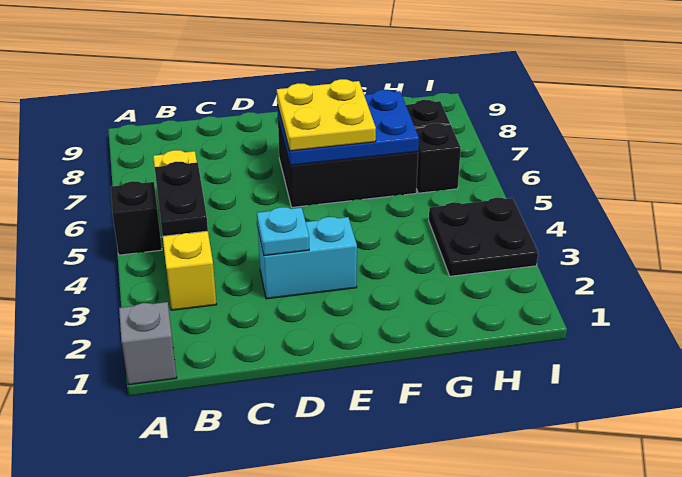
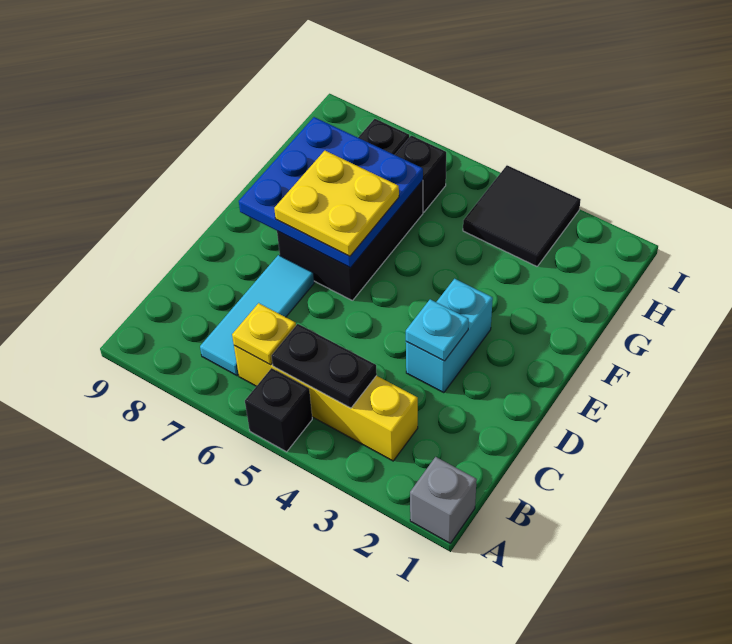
none -> yellow 1x1 plate [232,303,296,365]
none -> cyan 1x3 tile [200,255,314,375]
blue 2x3 plate [277,90,419,165] -> blue 3x3 plate [239,117,423,268]
black 2x2 plate [429,198,538,276] -> black 2x2 tile [463,165,581,266]

